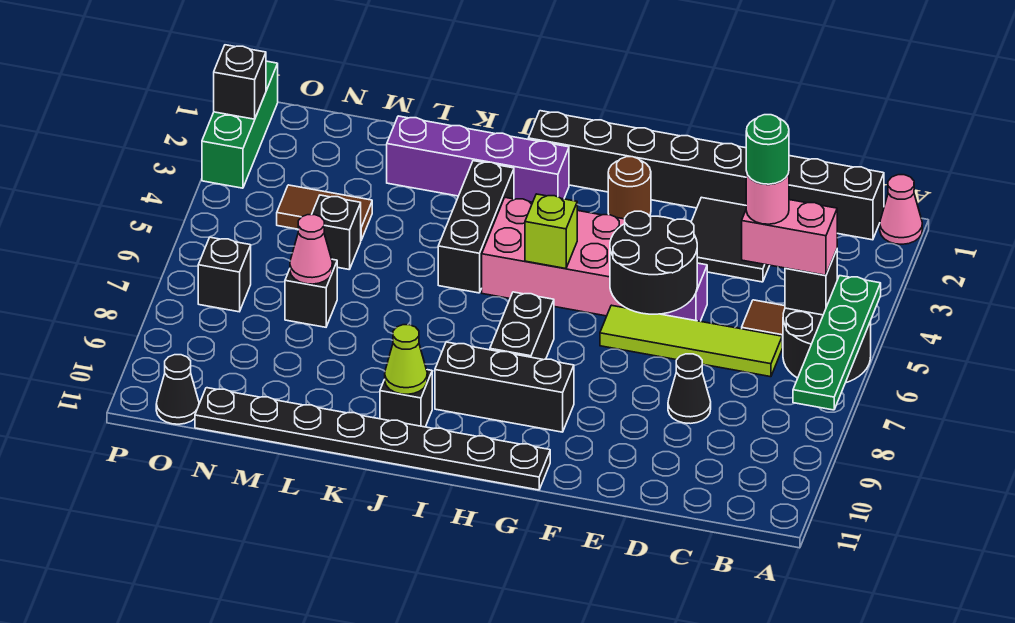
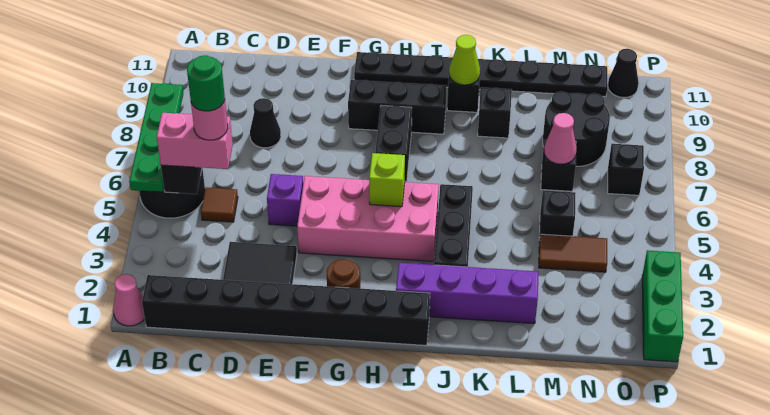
lime 1x4 tile [600,305,783,377] -> none
black 2x2 round brick [610,211,697,314] -> black 2x2 round brick moved to [543,91,610,166]
black 1x1 brick [214,45,266,119] -> black 1x1 brick moved to [478,87,512,138]

